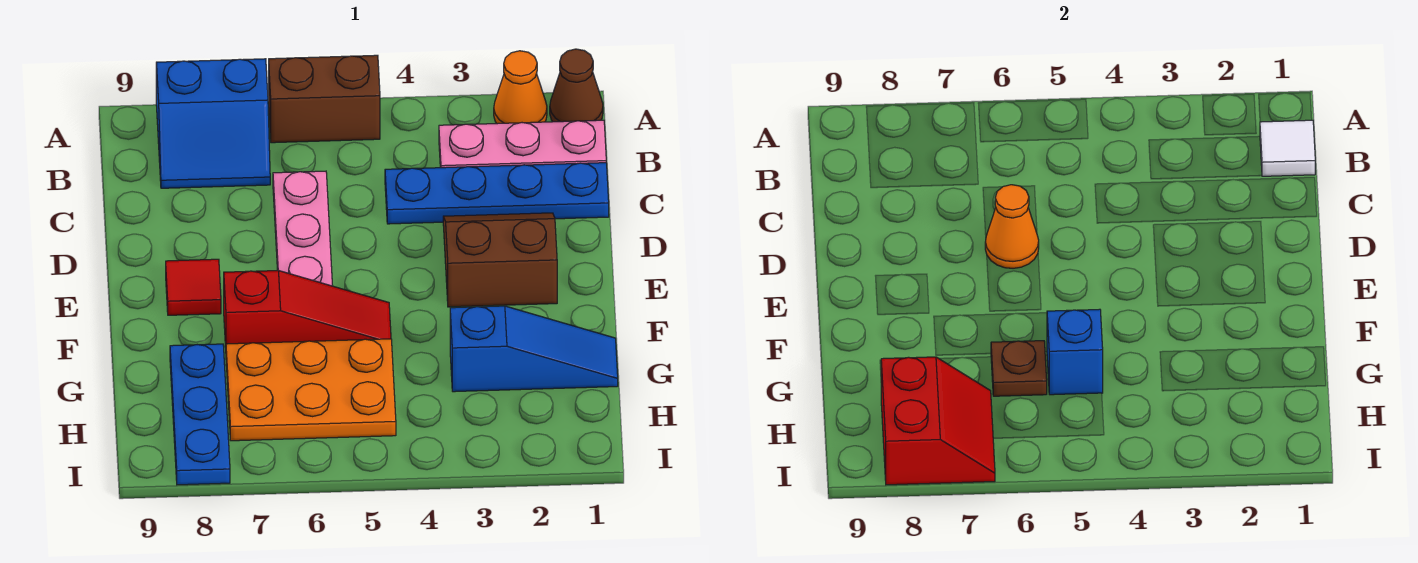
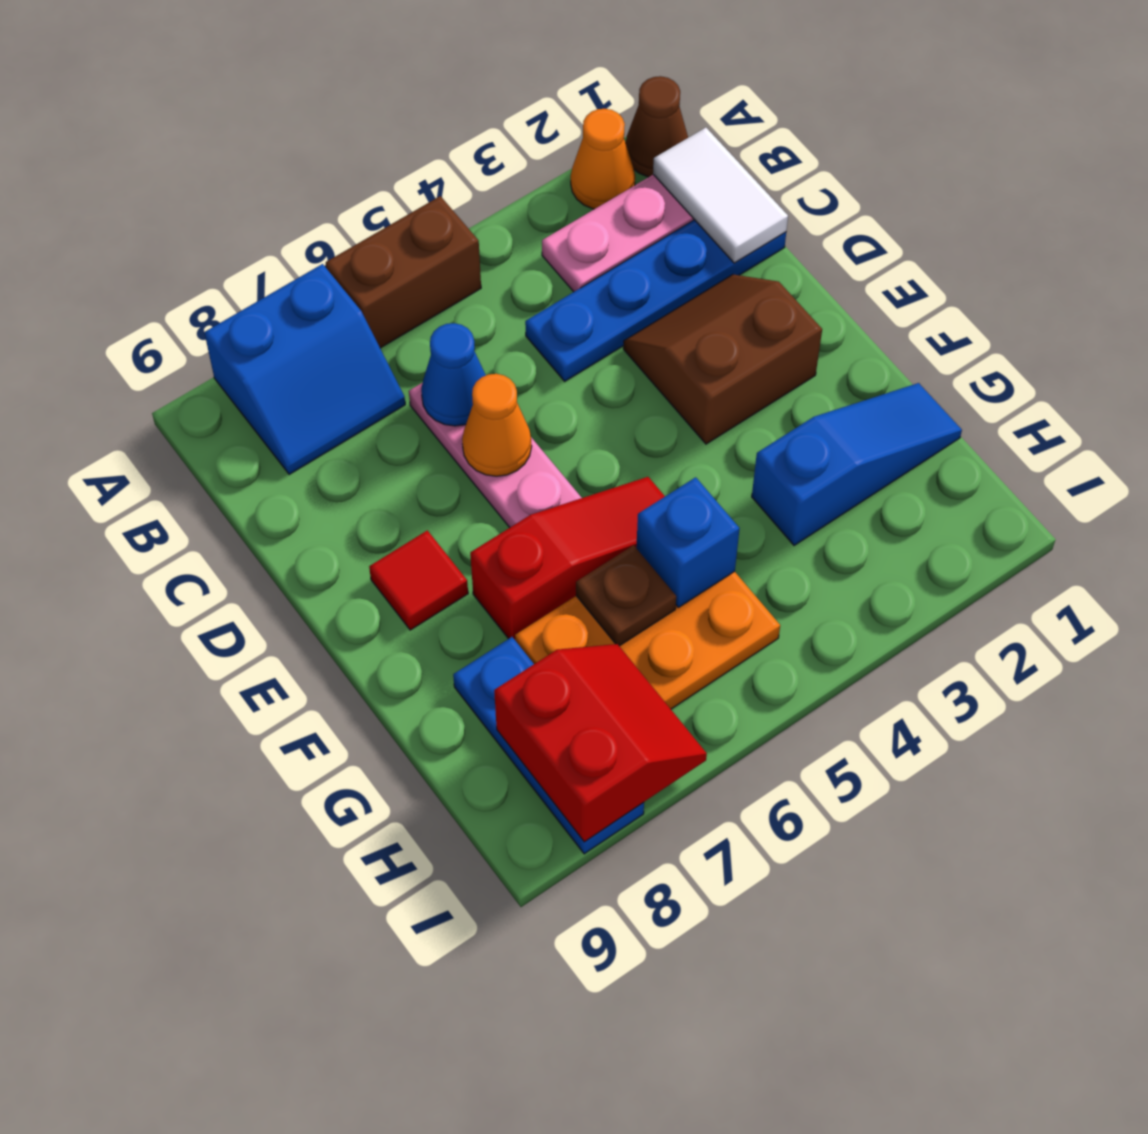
white 1x1 tile [1260,120,1315,176] -> white 1x2 tile [653,128,788,263]
none -> blue 1x1 cone [421,323,486,426]

